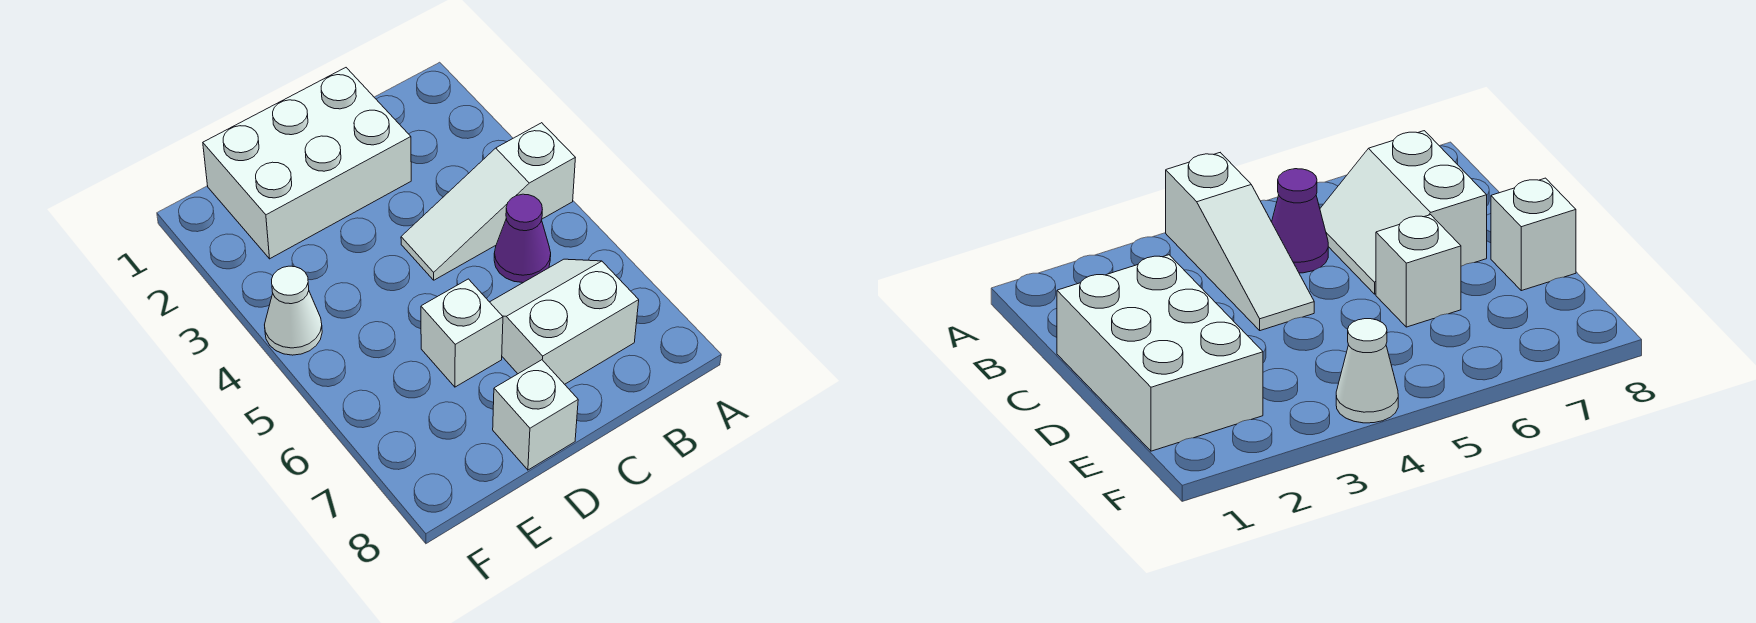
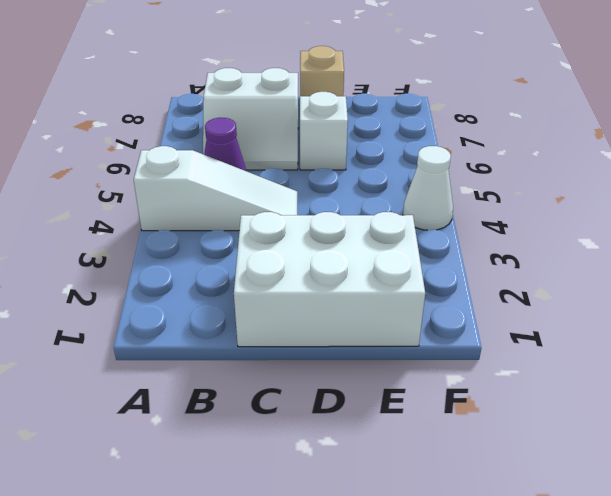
white 1x1 brick [493,360,578,470] -> tan 1x1 brick [300,46,344,96]

